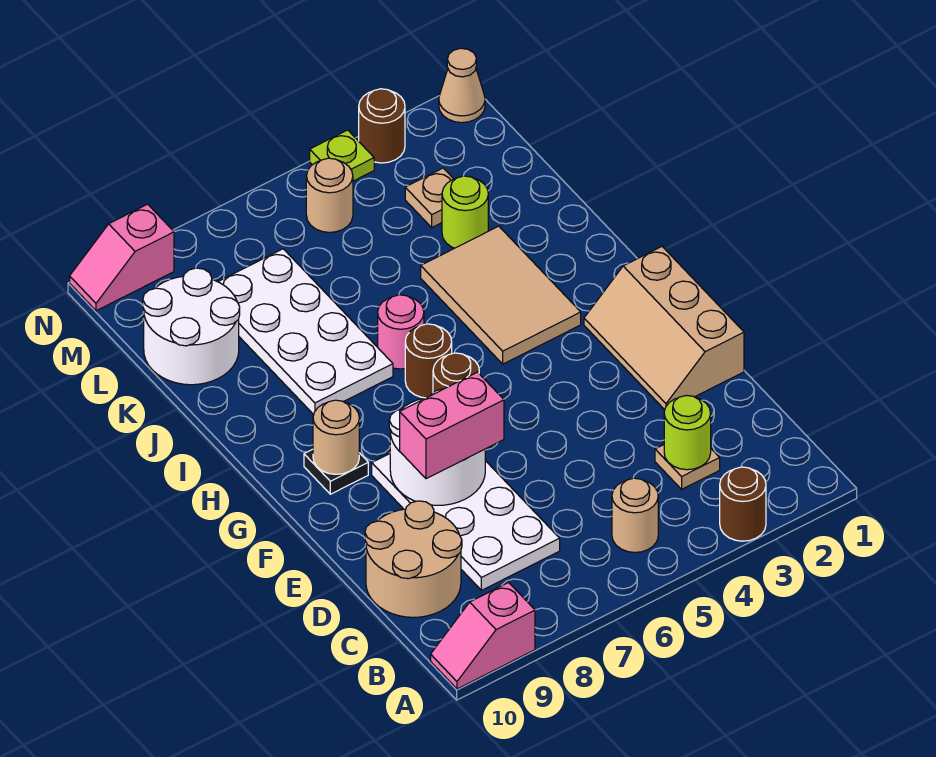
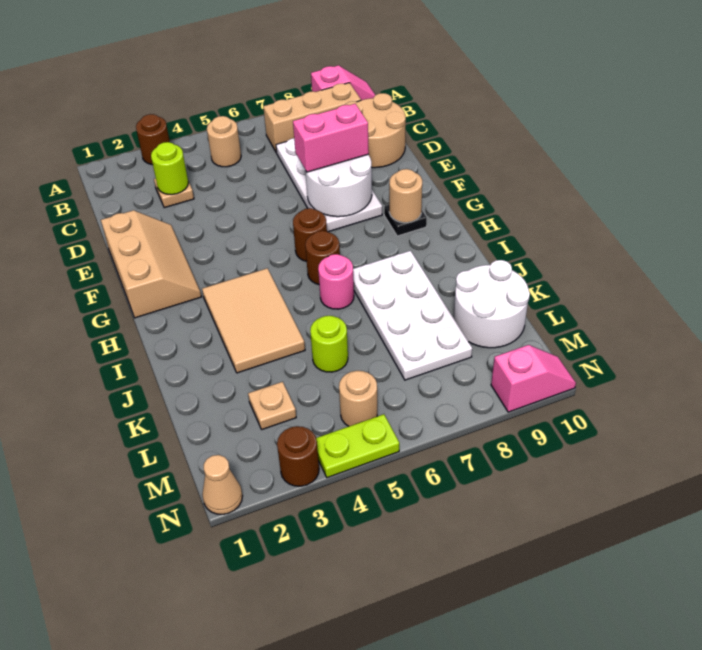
none -> tan 1x3 brick [263,83,361,153]
lime 1x1 round brick [442,176,488,248] -> lime 1x1 round brick moved to [310,316,348,372]
lime 1x1 plate [310,130,374,181] -> lime 1x2 plate [316,414,399,478]

